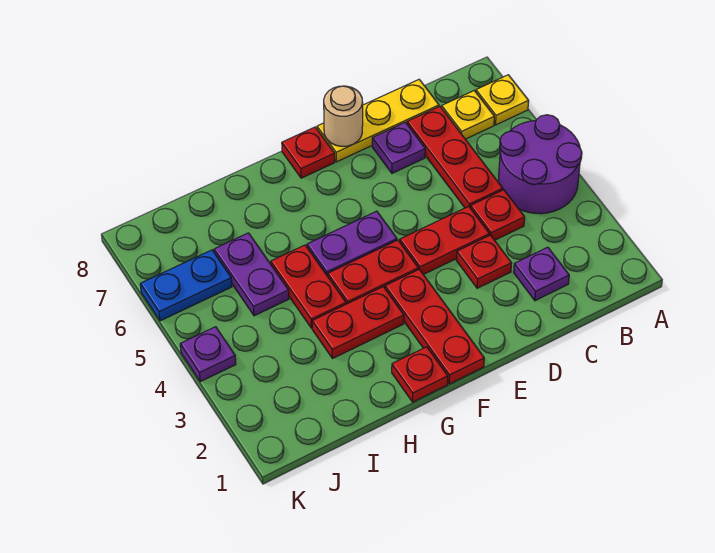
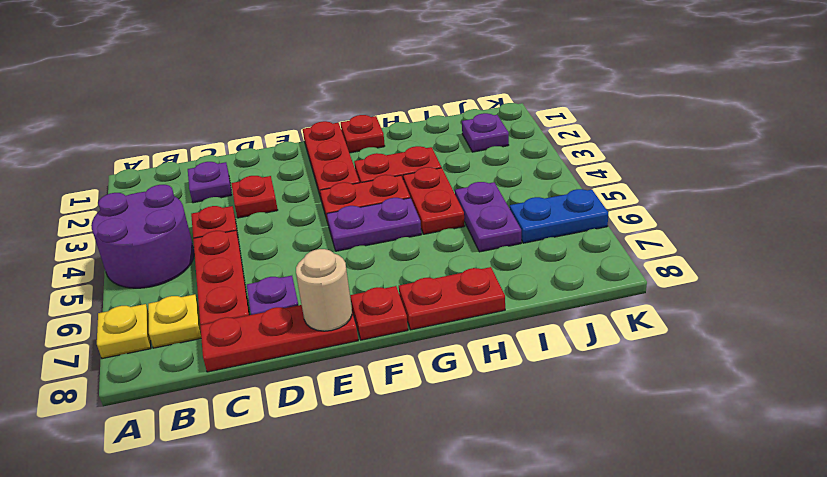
yellow 1x3 plate [317,80,439,162] -> red 1x3 plate [200,305,358,372]
red 1x2 plate [400,206,490,275] -> red 1x2 plate moved to [399,267,505,330]
purple 1x1 plate [180,327,236,382] -> purple 1x1 plate moved to [462,113,509,152]

